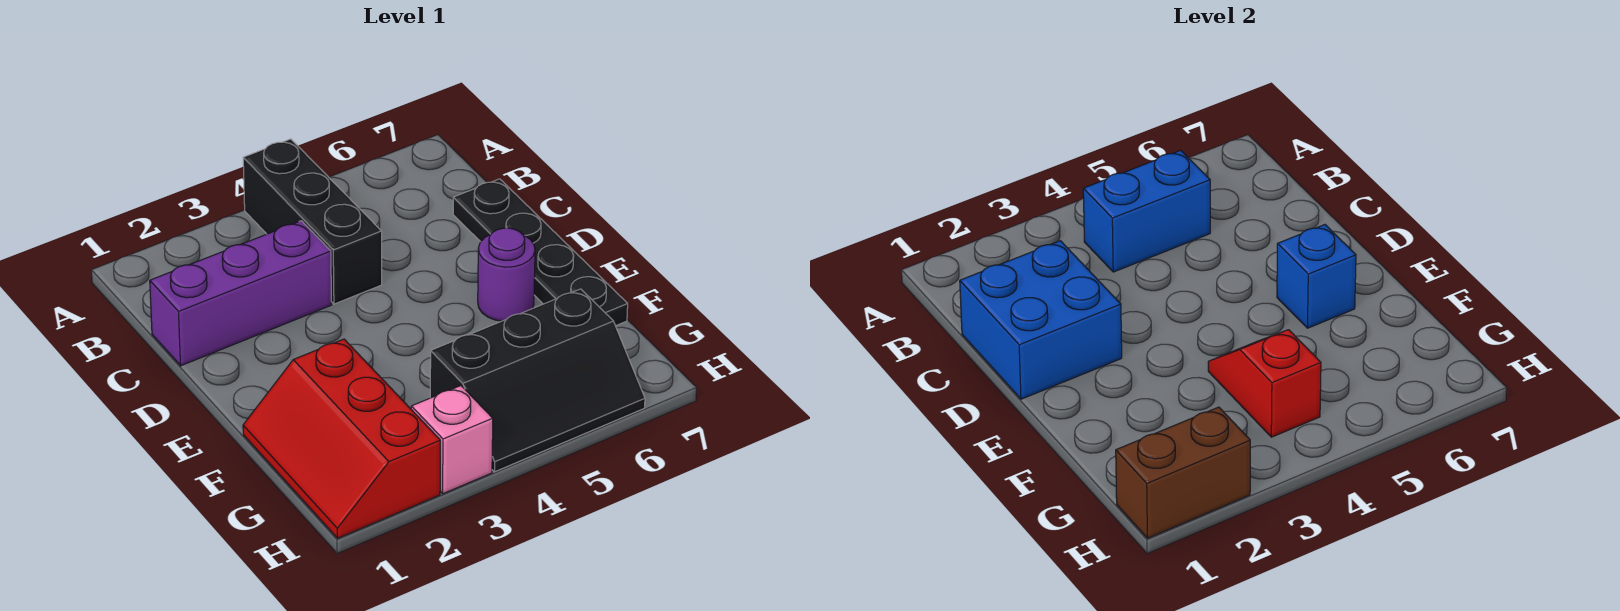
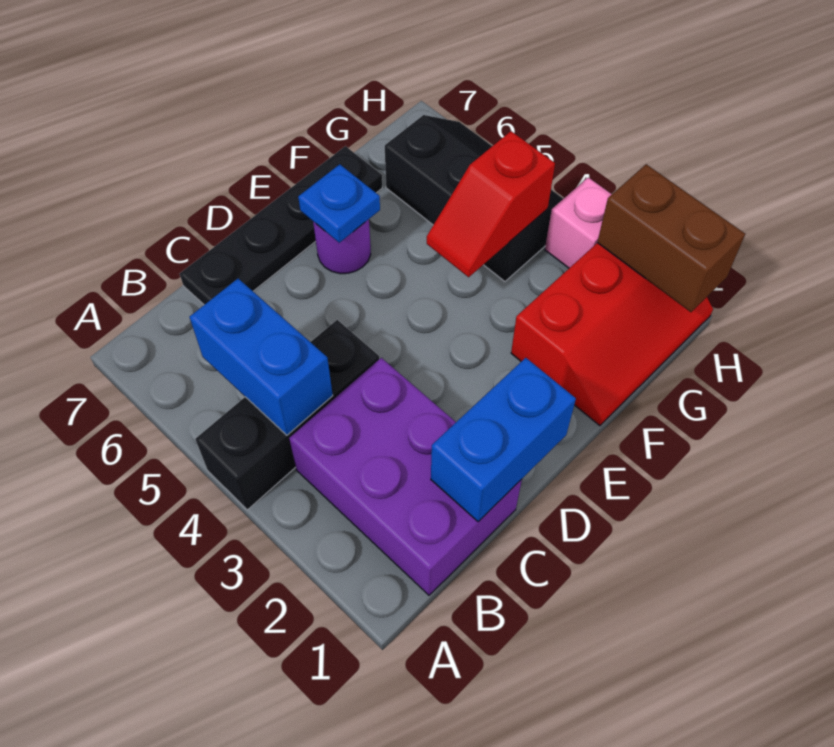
purple 1x3 brick [150,221,332,366] -> purple 2x3 brick [289,358,522,595]
blue 2x2 brick [960,241,1122,399] -> blue 1x2 brick [431,358,576,522]
blue 1x1 brick [1277,225,1356,328] -> blue 1x1 plate [298,164,380,243]

